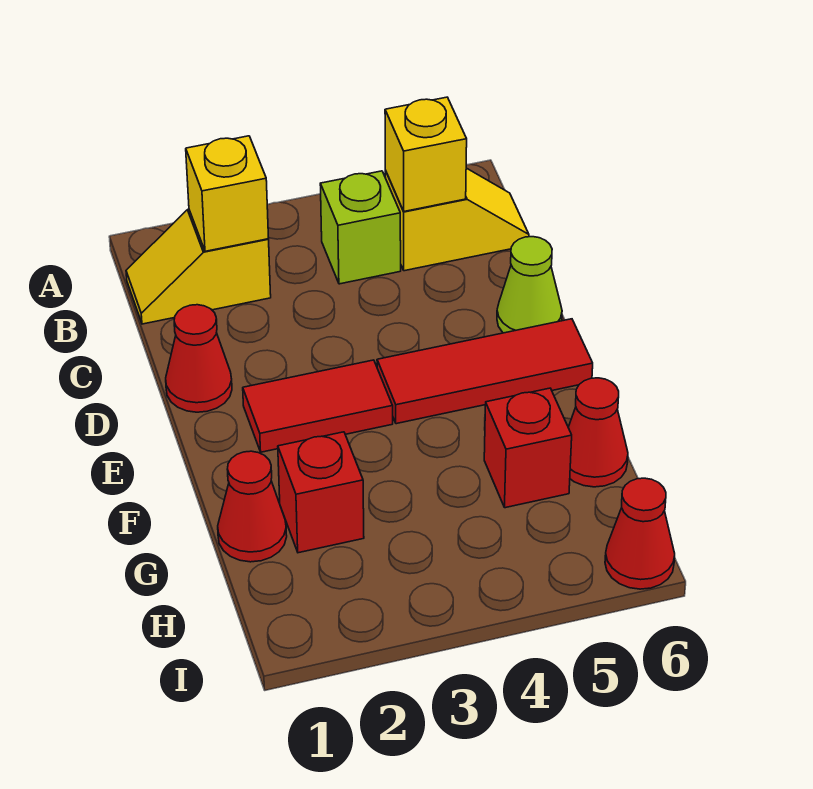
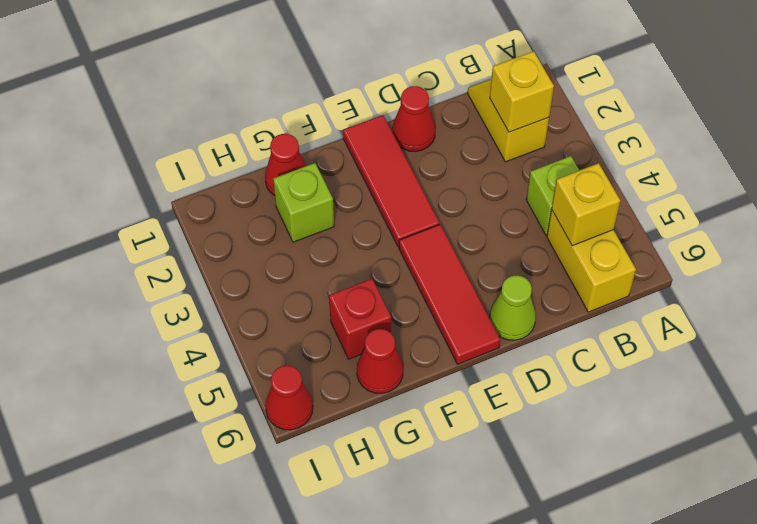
yellow 1x2 slope [385,168,529,271] -> yellow 1x2 brick [547,210,636,312]
red 1x2 tile [243,360,393,452] -> red 1x3 tile [343,115,439,247]
red 1x1 brick [278,432,364,553] -> lime 1x1 brick [273,163,334,242]

